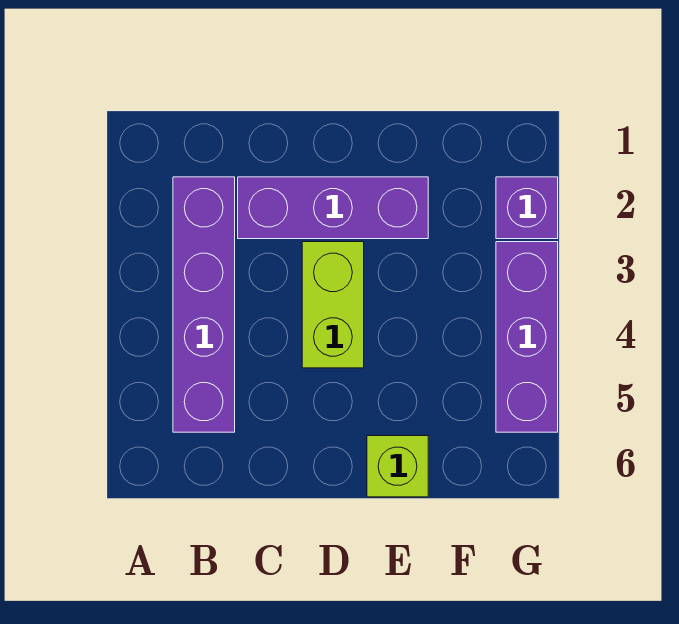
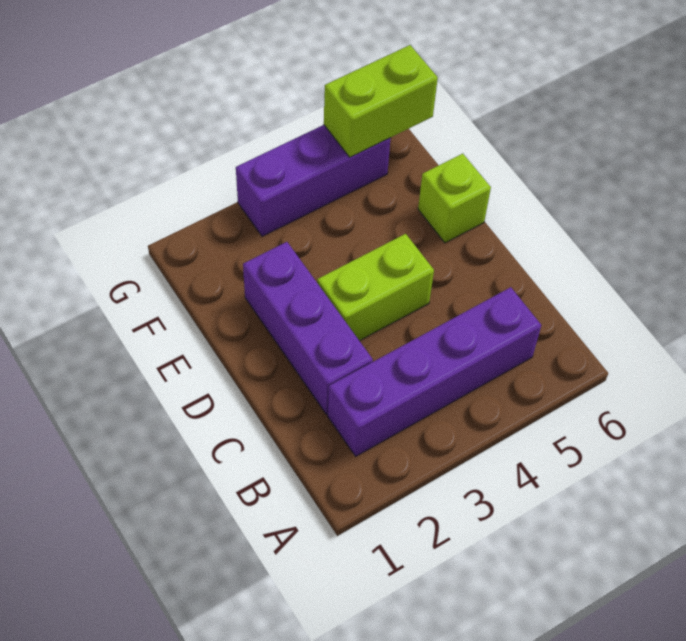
purple 1x1 brick [496,177,558,239] -> none
none -> lime 1x2 brick [324,45,438,157]

